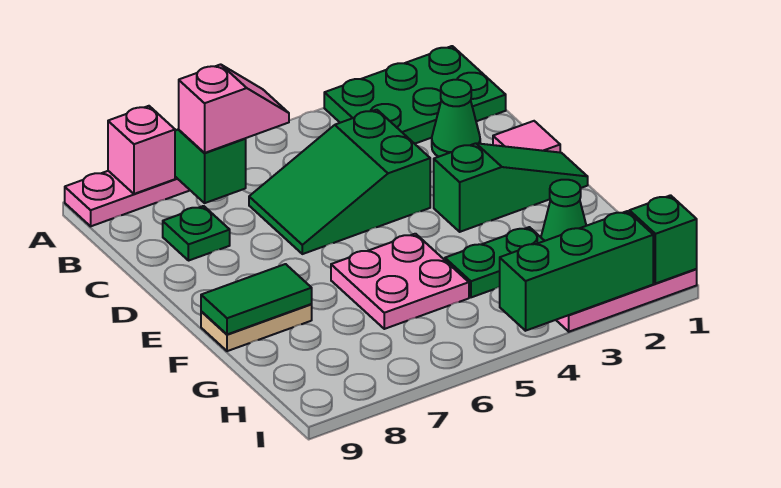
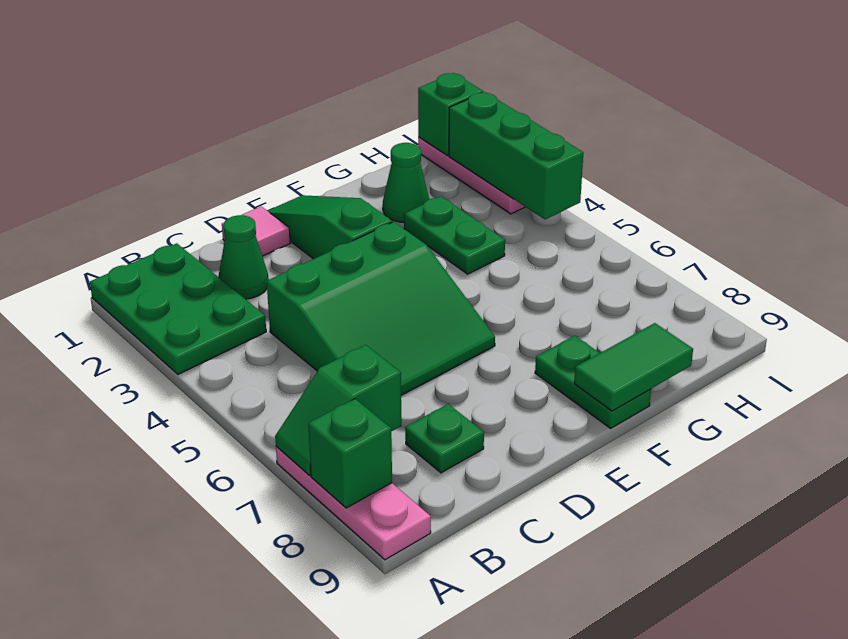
pink 1x1 brick [108,106,175,194] -> green 1x1 brick [308,399,392,508]
pink 1x2 slope [179,64,289,153] -> none
green 2x3 slope [249,110,430,254] -> green 3x3 slope [267,222,495,395]
pink 2x2 plate [331,234,469,329] -> none
tan 1x2 plate [201,304,312,351] -> green 1x2 plate [535,336,651,428]
green 1x2 tile [201,264,312,334] -> green 1x2 tile turned to [574,323,693,411]

